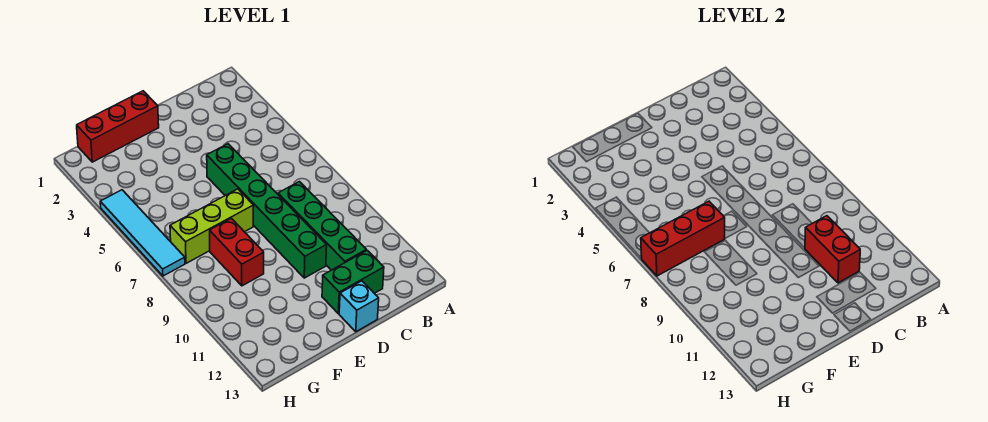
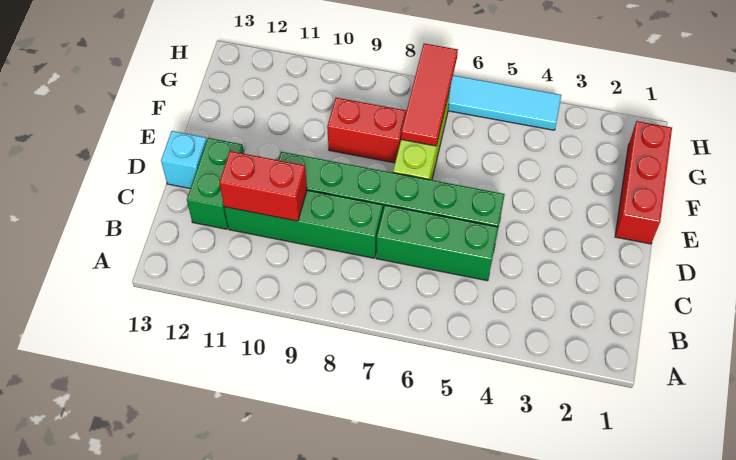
none -> green 1x3 brick [376,205,498,281]
red 1x3 brick [641,201,725,276] -> red 1x3 tile [401,43,458,146]

